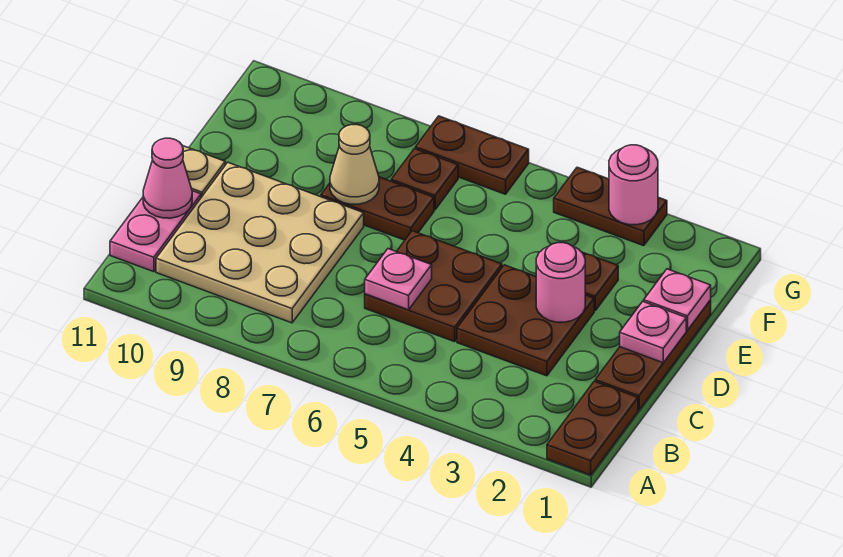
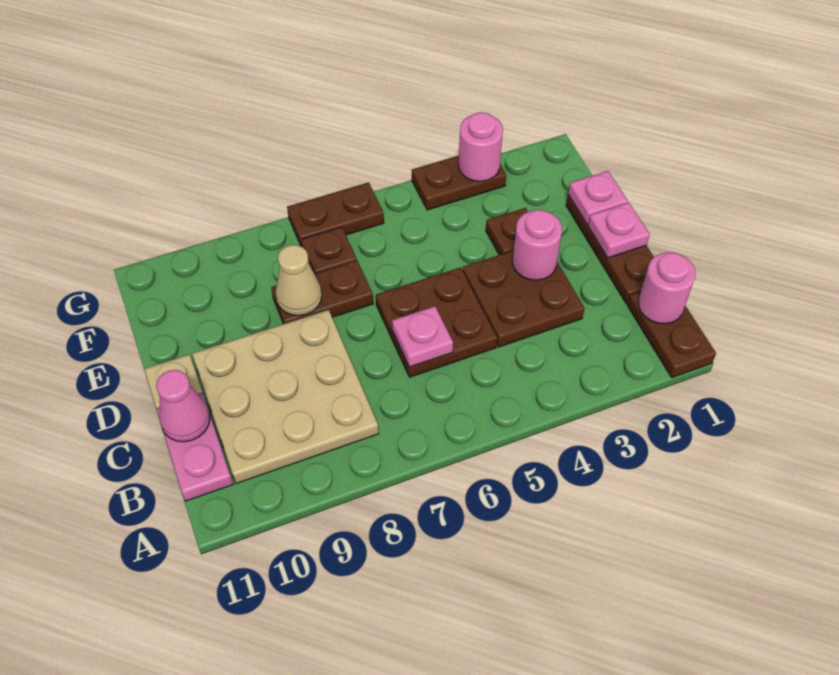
none -> pink 1x1 round brick [638,252,696,324]

